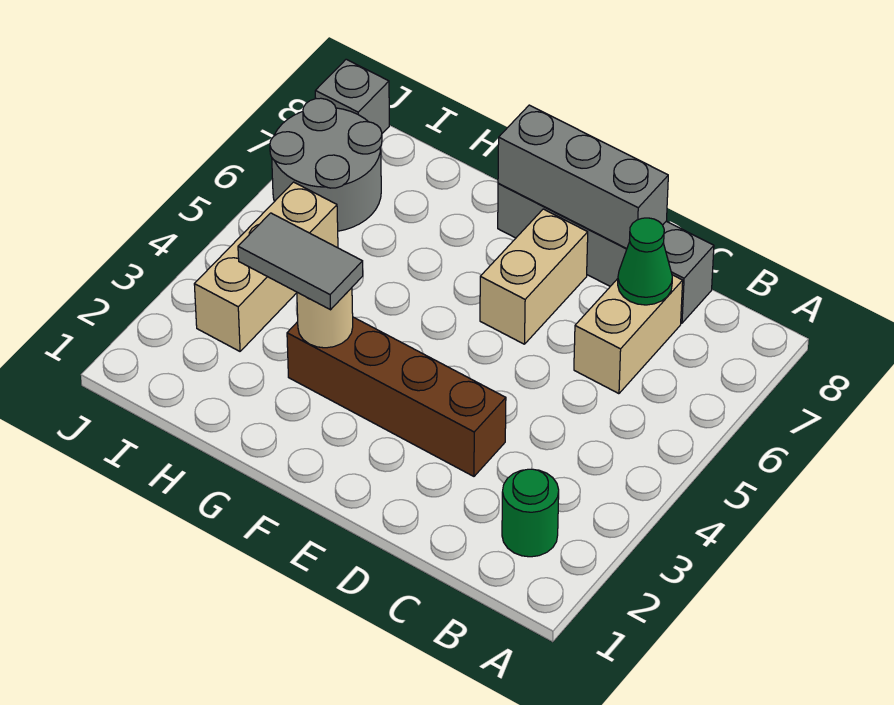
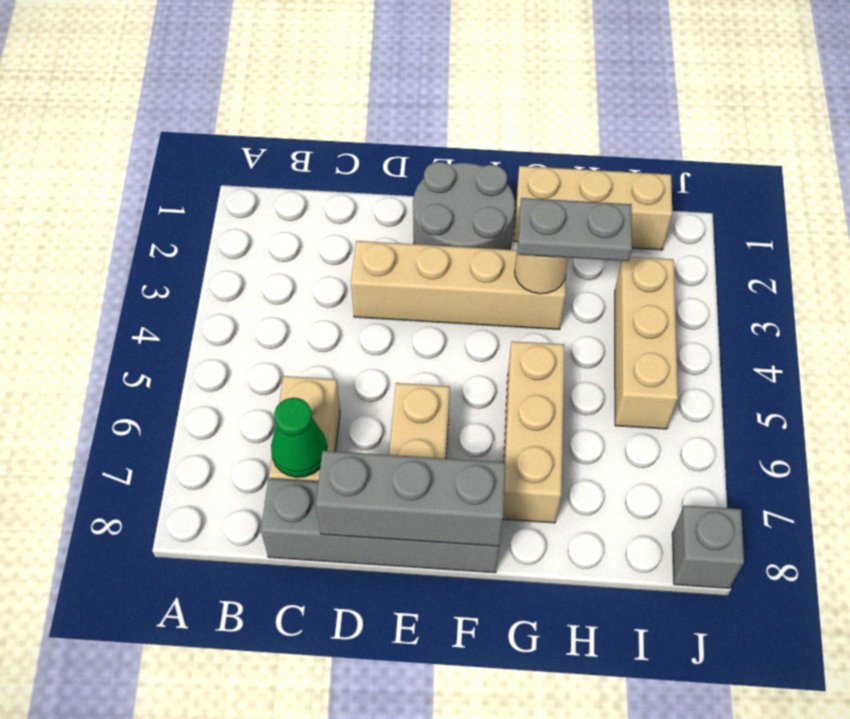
green 1x1 round brick [502,469,559,557] -> none
brown 1x4 brick [287,317,506,476] -> tan 1x4 brick [351,241,566,329]
none -> tan 1x3 brick [514,166,672,250]
grey 1x2 tile [238,213,363,310] -> grey 1x2 plate [518,198,632,261]
none -> tan 1x3 brick [503,341,564,523]
grey 2x2 round brick [270,98,382,231] -> grey 2x2 round brick moved to [413,162,515,250]

